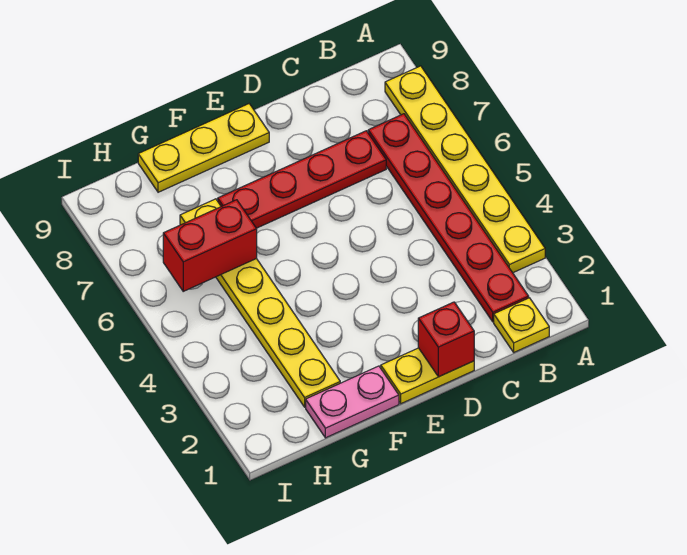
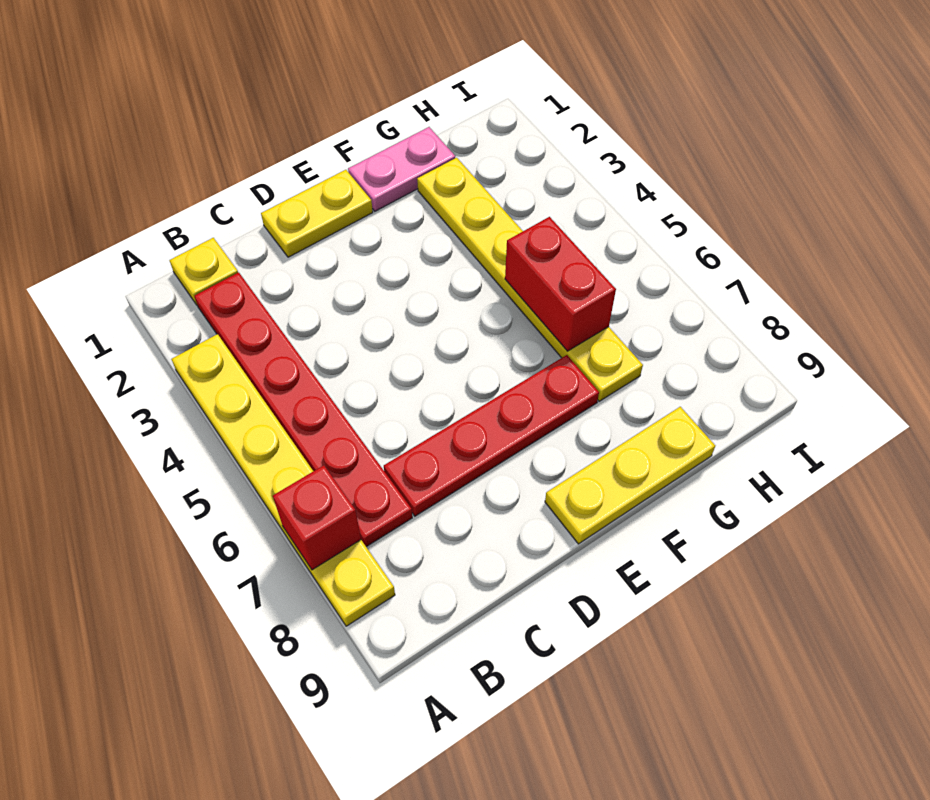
red 1x1 brick [418,302,474,377] -> red 1x1 brick moved to [273,465,361,570]
red 1x2 brick [163,200,257,291] -> red 1x2 brick turned to [505,217,616,351]

